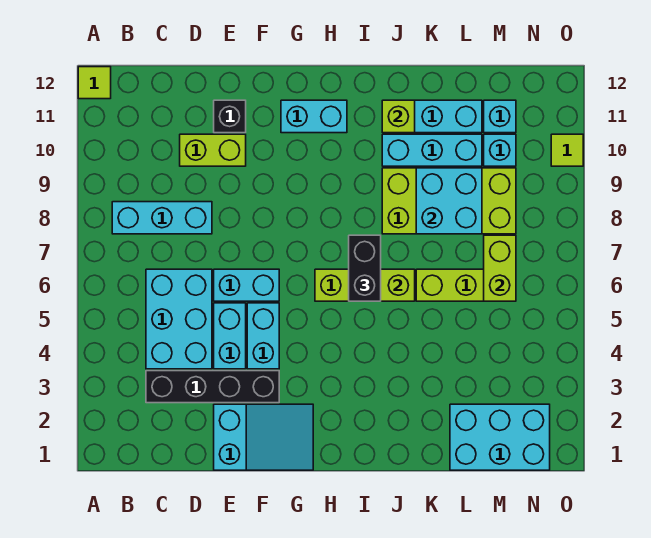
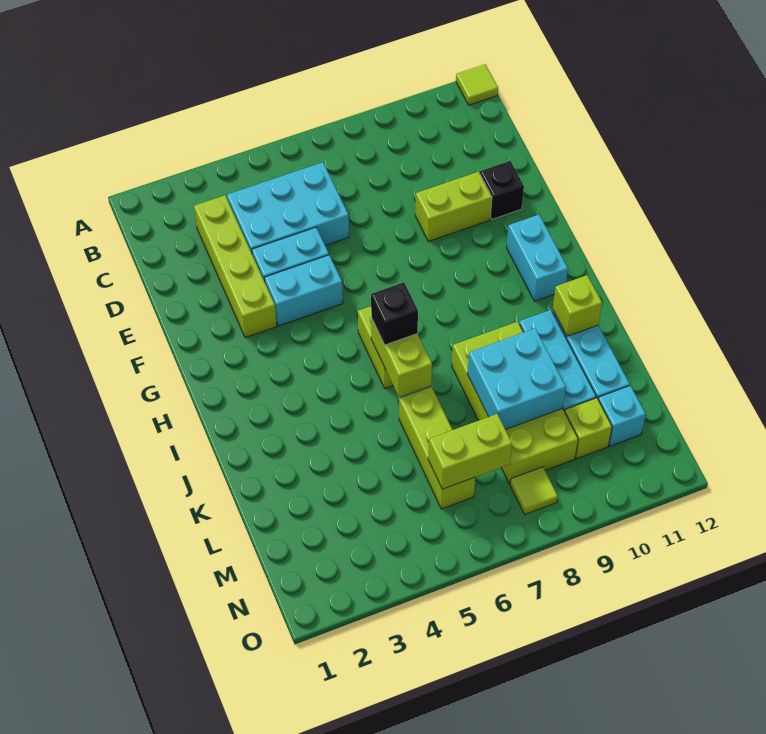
cyan 1x3 brick [112,202,212,234] -> none
black 1x4 brick [146,371,279,403] -> lime 1x4 brick [194,195,277,338]
lime 1x2 brick [180,134,246,166] -> lime 1x2 brick turned to [415,172,492,242]
cyan 2x3 slope [214,404,313,470] -> none
cyan 1x2 brick [214,269,279,301] -> none
black 1x2 brick [349,235,381,301] -> black 1x1 brick [371,283,418,345]
cyan 2x3 brick [450,404,550,470] -> none
cyan 1x1 brick [484,134,516,166] -> lime 1x1 brick [565,398,612,458]
lime 1x1 tile [551,134,583,166] -> lime 1x1 tile moved to [510,467,558,514]

